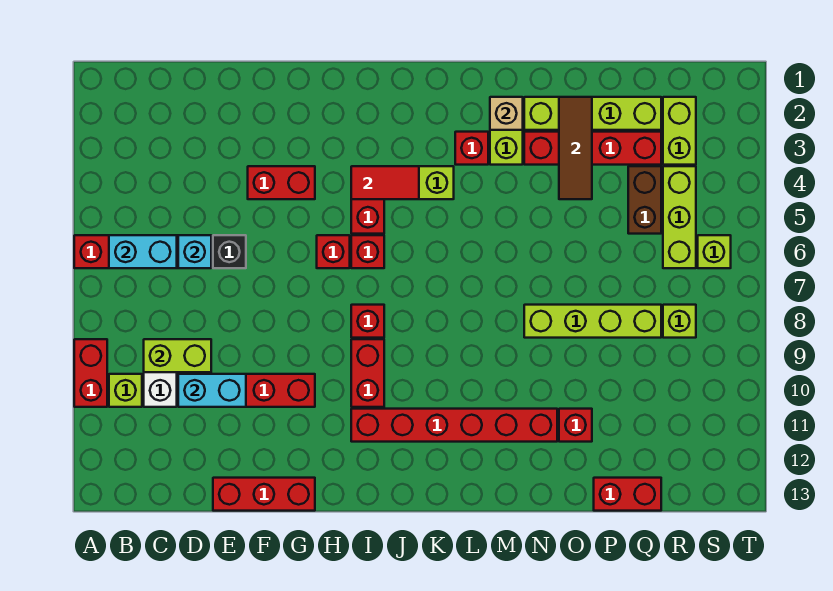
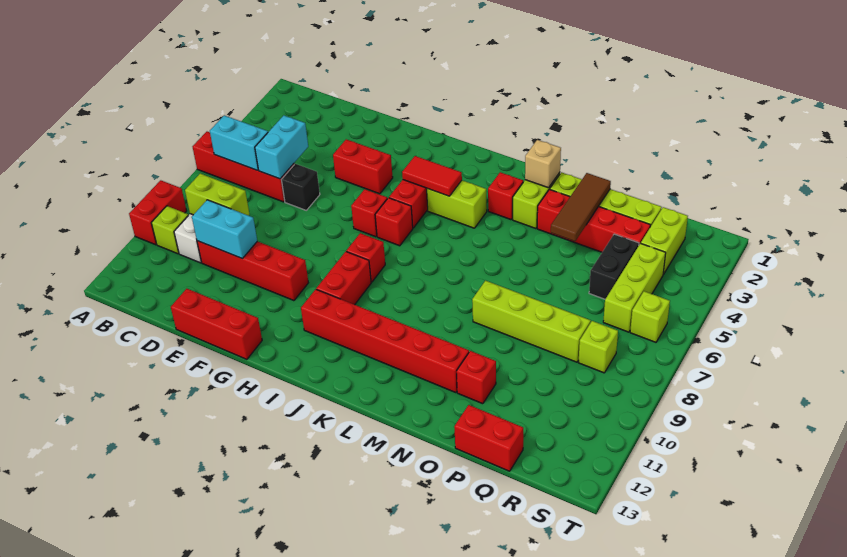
cyan 1x1 brick [178,235,211,268] -> cyan 1x2 brick [255,115,308,179]
brown 1x2 brick [628,166,661,234] -> black 1x2 brick [589,234,639,299]

